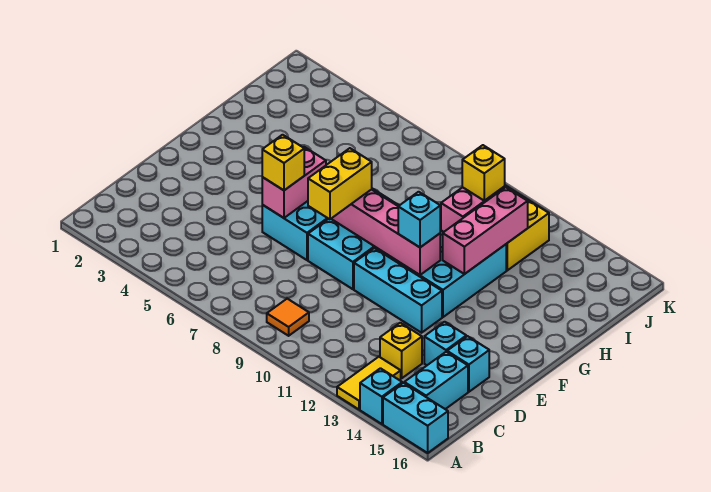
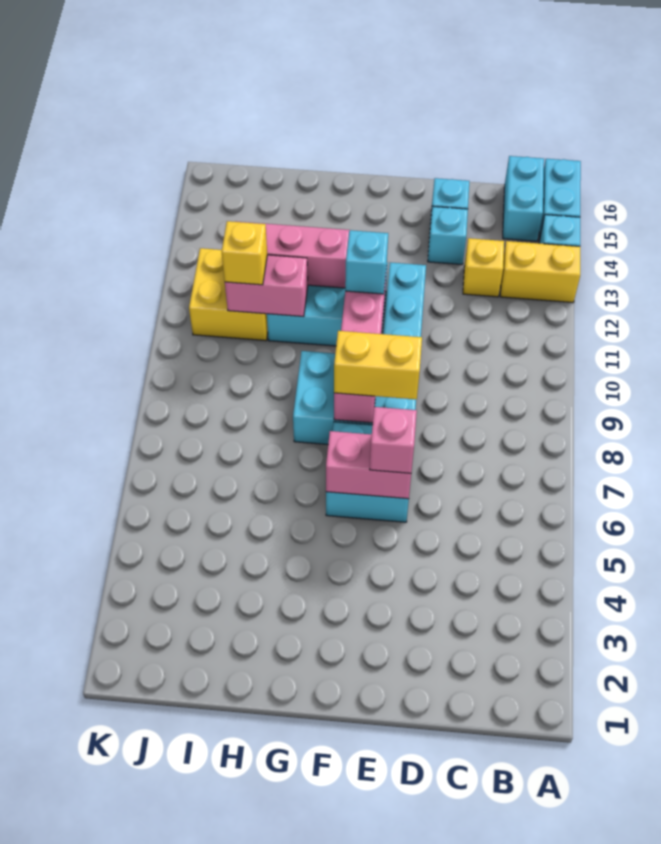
yellow 1x2 tile [337,357,401,409] -> yellow 1x2 brick [500,241,580,303]
orange 1x1 tile [267,299,309,336] -> none
cyan 1x2 brick [404,352,468,409] -> cyan 1x2 brick turned to [503,156,544,241]
yellow 1x1 brick [262,135,304,190] -> pink 1x1 brick [370,407,417,473]

